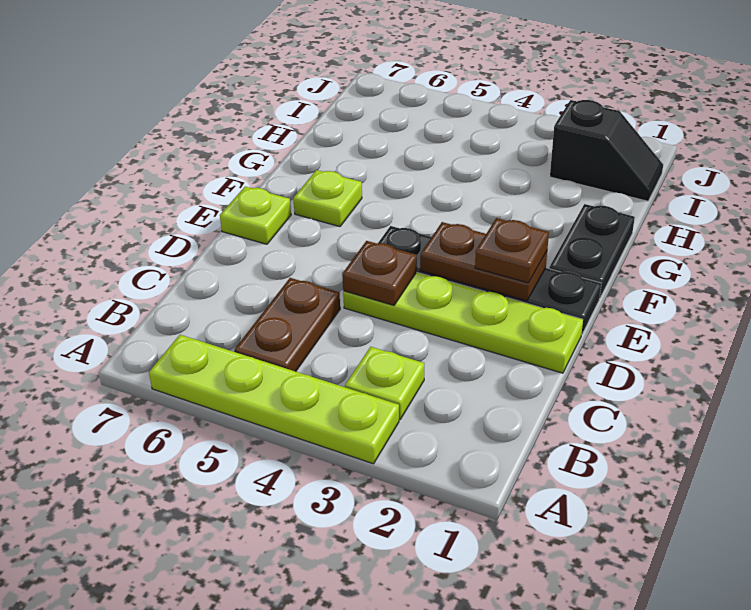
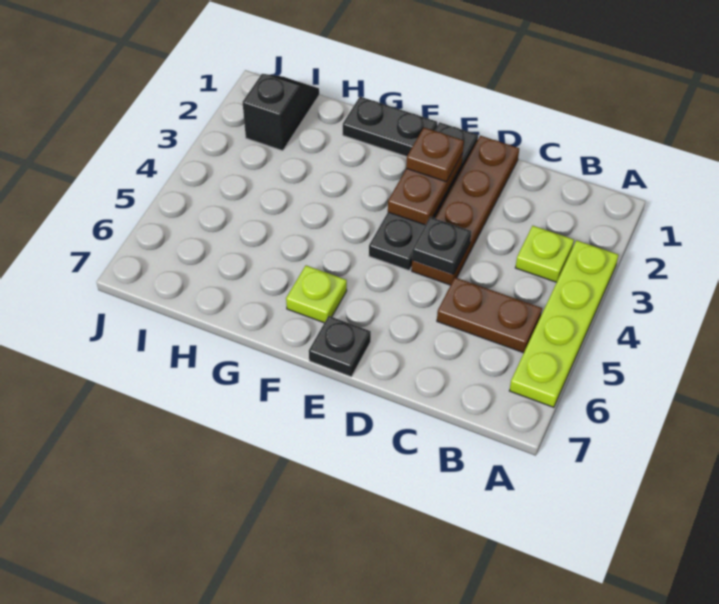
lime 1x4 plate [343,272,583,373] -> brown 1x4 plate [412,136,519,285]
brown 1x1 plate [342,241,417,305] -> black 1x1 plate [412,217,471,274]
lime 1x1 plate [220,187,291,244] -> black 1x1 plate [309,316,371,377]

